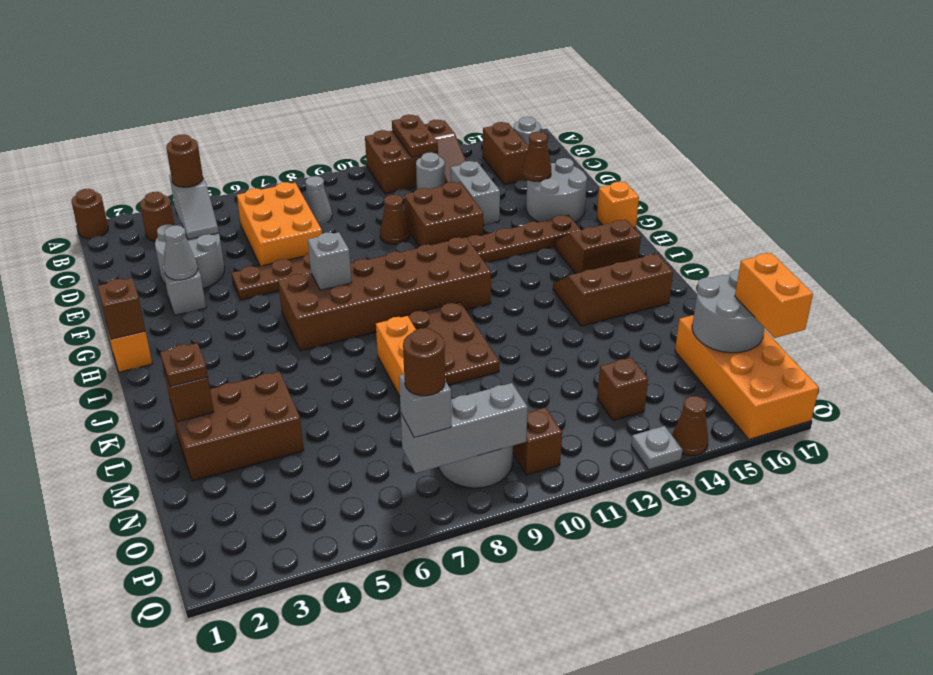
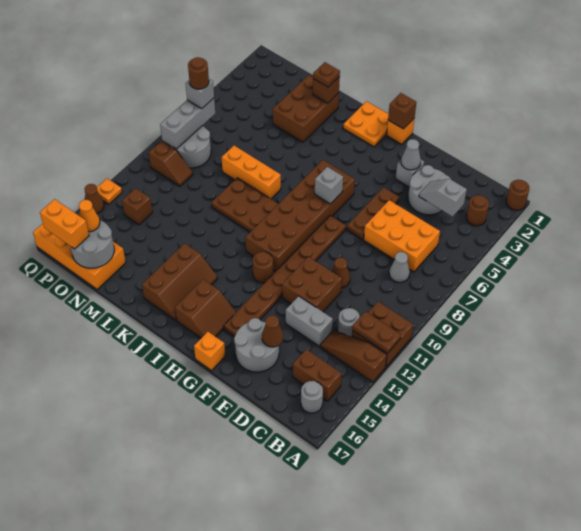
brown 1x1 round brick [166,135,203,187] -> brown 1x1 round brick moved to [253,252,273,283]
none -> orange 2x2 plate [343,101,389,147]
none -> orange 1x1 cone [79,200,100,232]
grey 1x1 plate [631,426,683,469] -> orange 1x1 plate [97,178,122,204]

